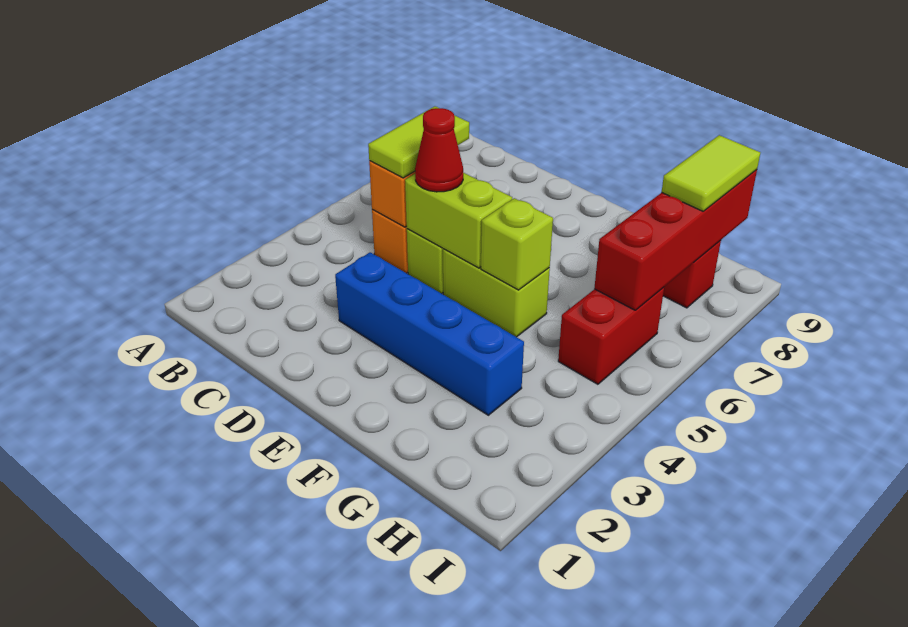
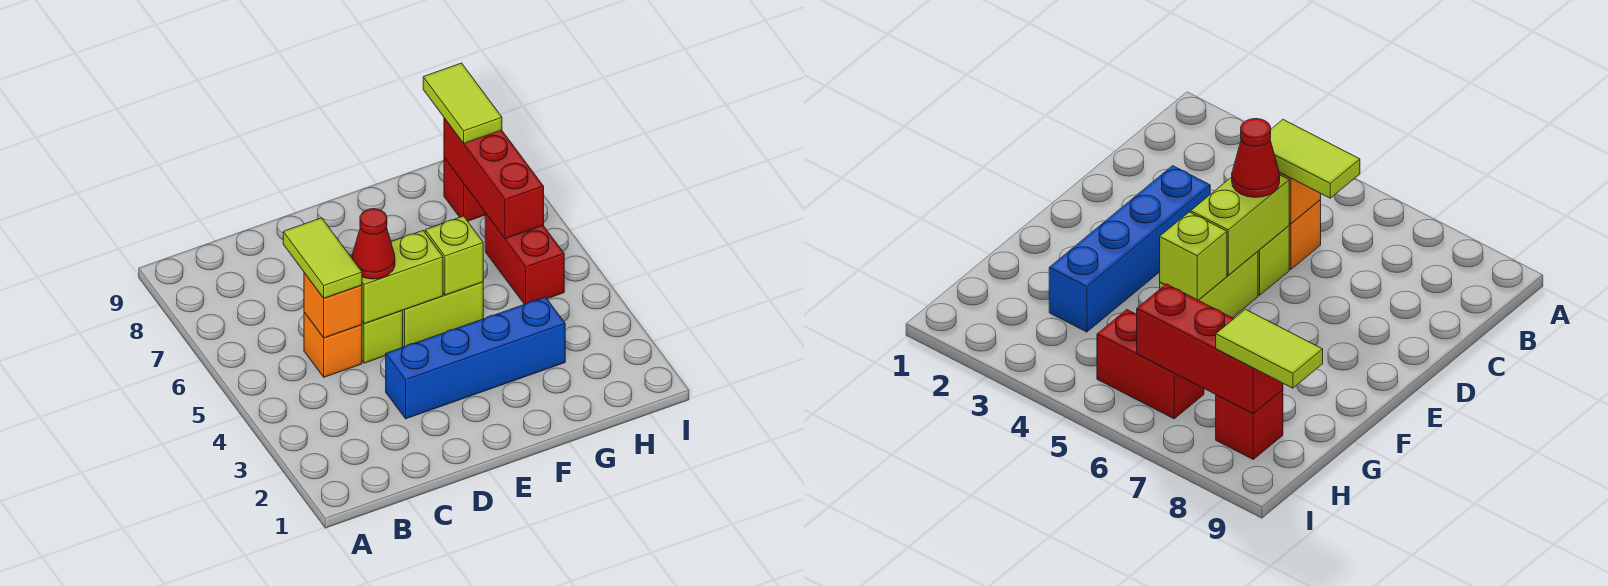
red 1x4 brick [594,170,757,310] -> red 1x3 brick [444,118,544,239]

